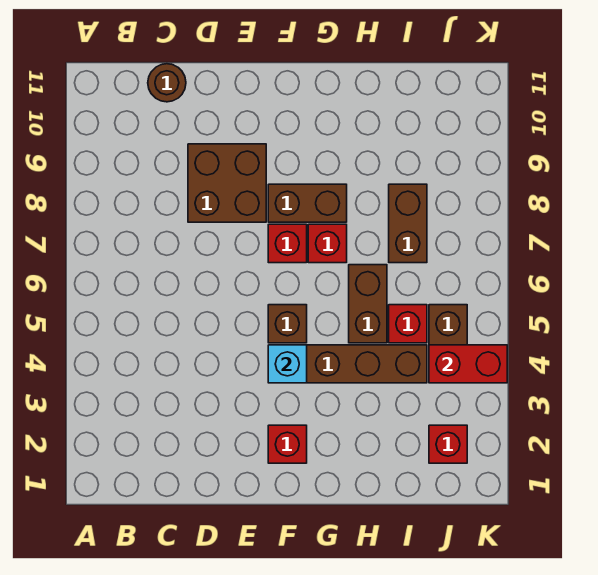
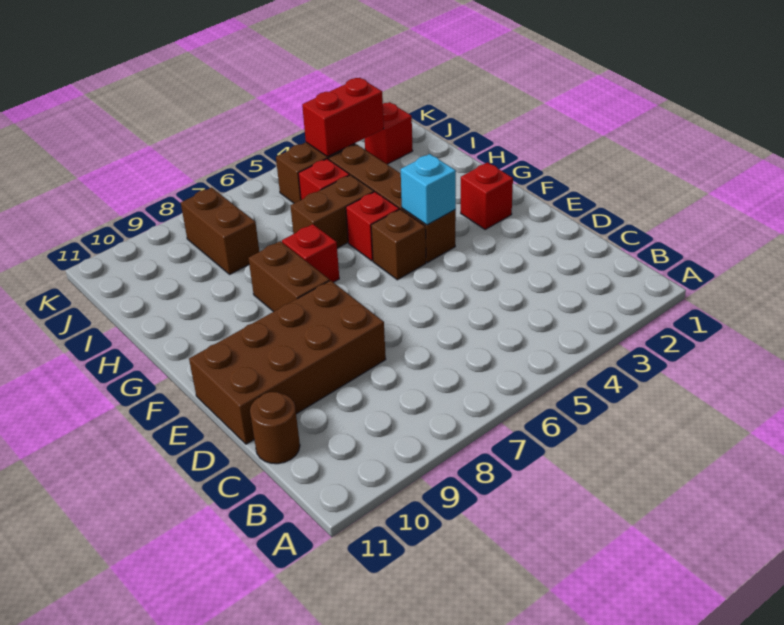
brown 2x2 brick [188,144,266,222] -> brown 2x4 brick [189,280,386,444]
red 1x1 brick [268,224,307,263] -> red 1x1 brick moved to [346,192,399,261]
brown 1x2 brick [389,184,427,263] -> brown 1x2 brick turned to [181,188,259,274]
red 1x2 brick [429,345,507,383] -> red 1x2 brick turned to [302,78,384,157]

